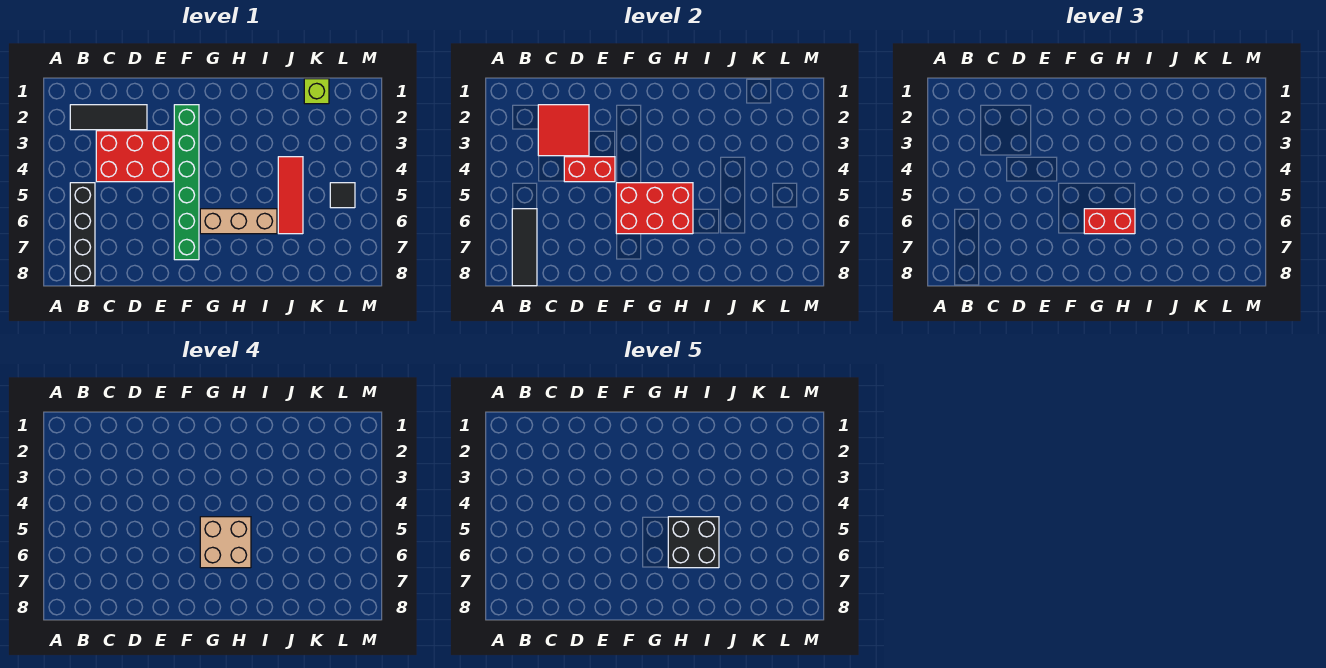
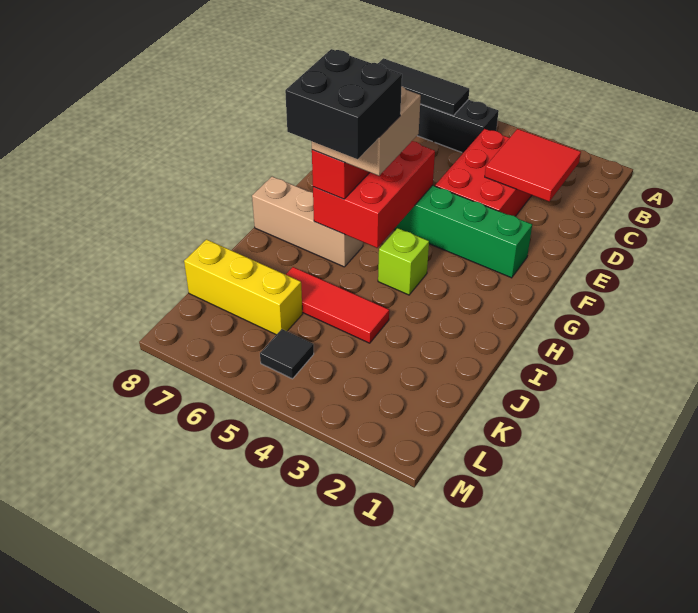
black 1x3 tile [70,105,147,130] -> none
red 1x2 brick [564,157,615,182] -> none
tan 1x3 brick [200,209,277,234] -> tan 1x3 brick turned to [252,177,363,267]
lime 1x1 brick [304,79,329,104] -> lime 1x1 brick moved to [378,228,429,295]
none -> yellow 1x3 brick [184,239,302,335]

